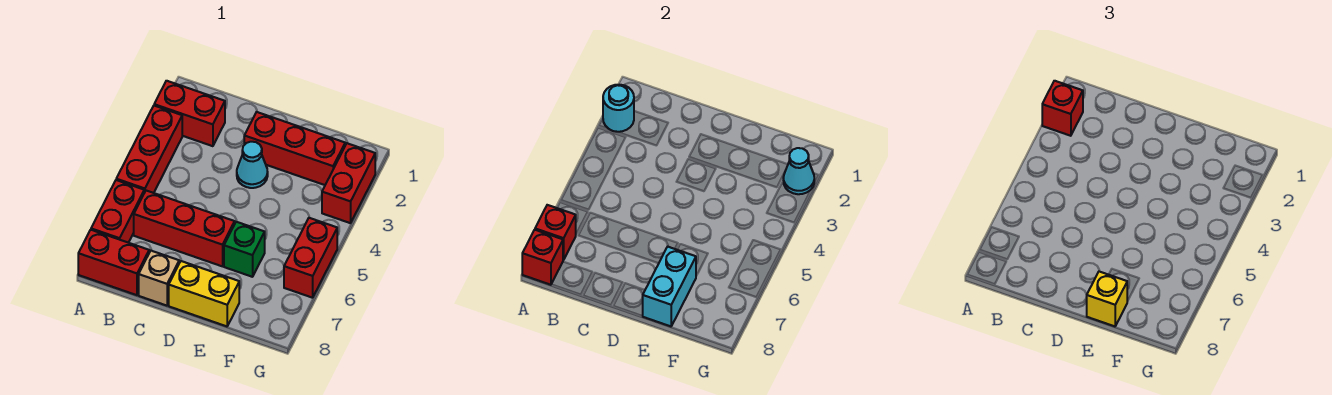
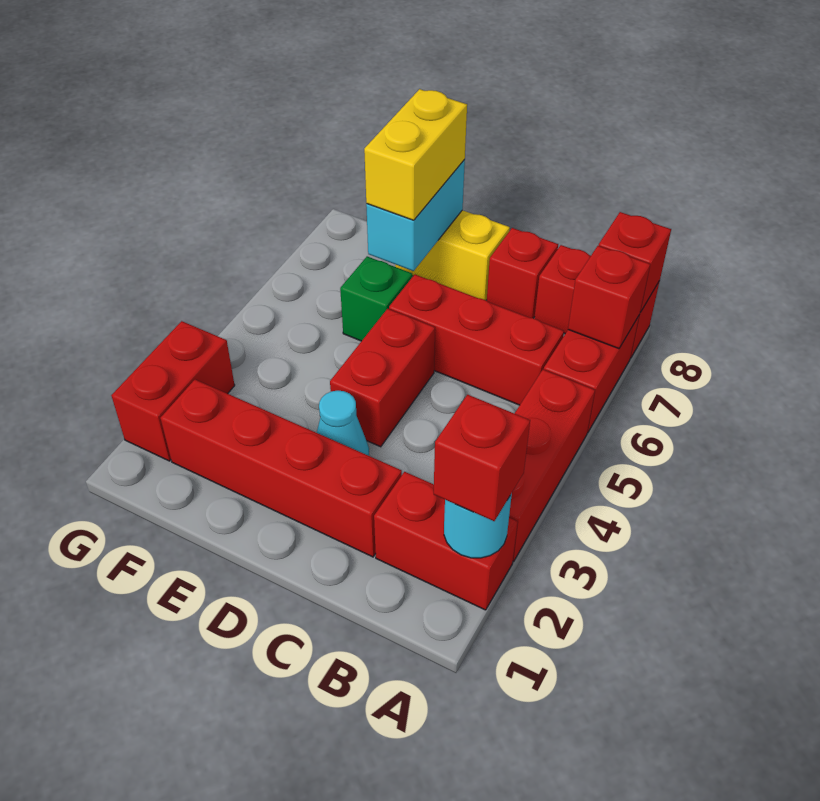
tan 1x1 brick [139,251,179,306] -> red 1x1 brick [486,228,558,318]
red 1x3 brick [244,112,345,185] -> red 1x4 brick [160,380,402,557]
yellow 1x1 brick [1087,272,1127,326] -> yellow 1x2 brick [364,89,467,220]
cyan 1x1 cone [783,148,814,194] -> none
red 1x2 brick [284,218,337,298] -> red 1x2 brick moved to [330,309,435,447]

